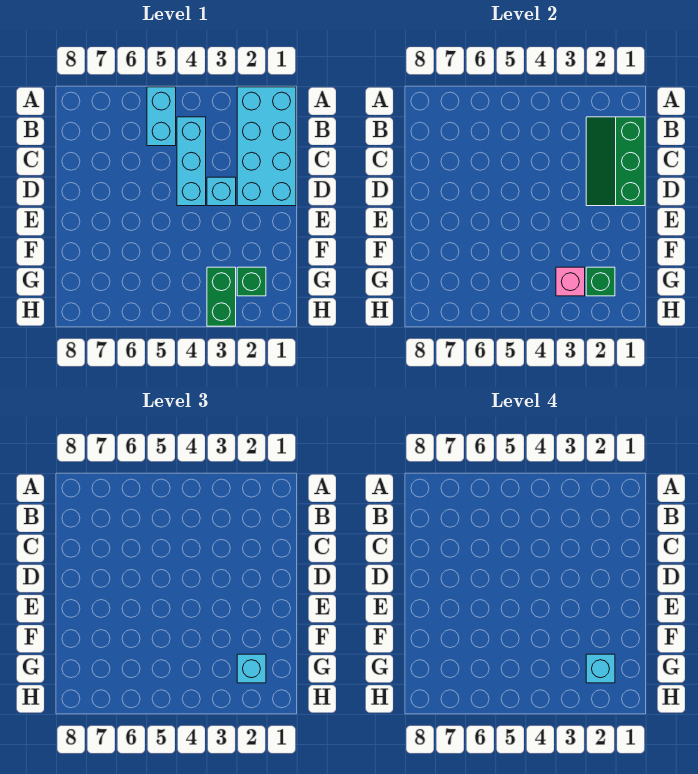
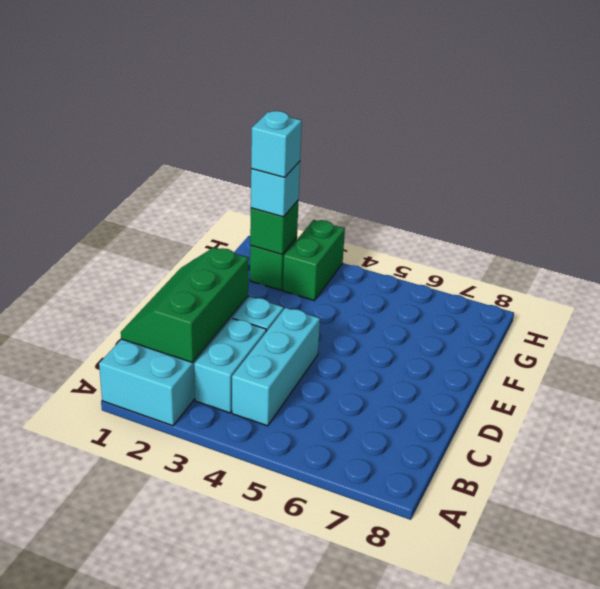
cyan 1x2 brick [147,87,176,146] -> cyan 1x2 brick moved to [194,318,266,413]
green 2x3 slope [586,117,645,206] -> green 2x3 slope turned to [121,247,249,363]
pink 1x1 brick [556,267,585,296] -> none

